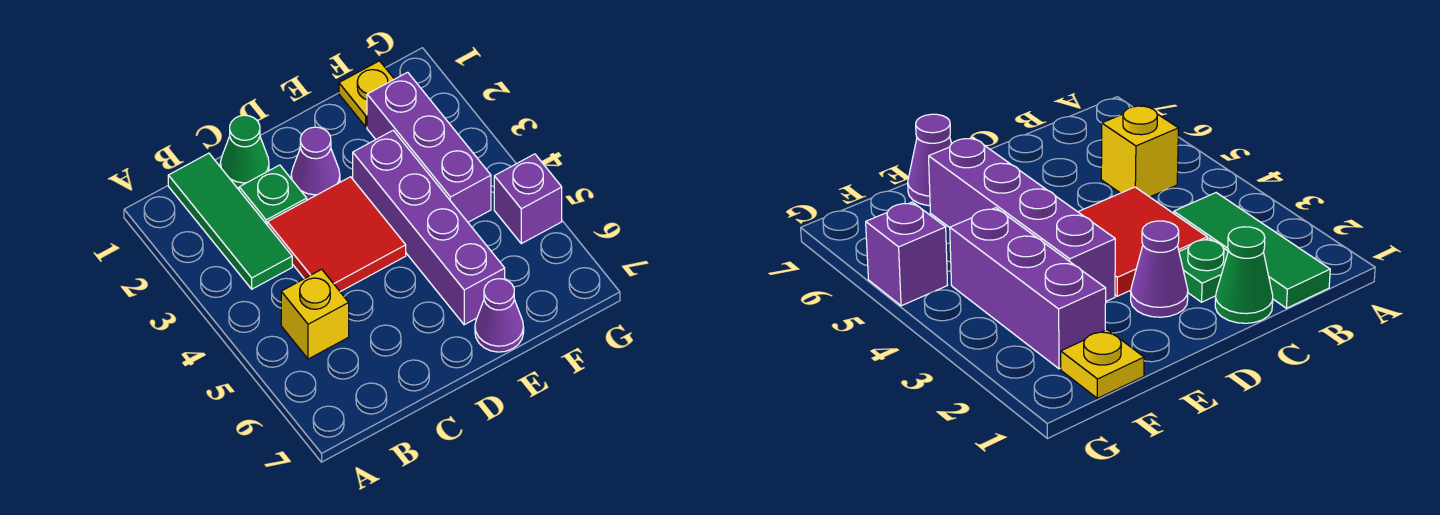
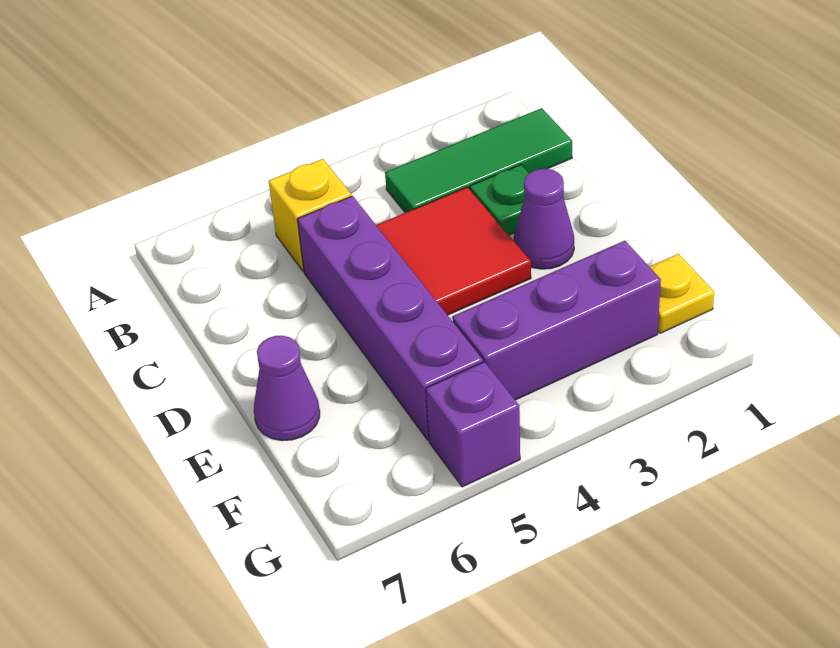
green 1x1 cone [220,115,269,188] -> none
purple 1x4 brick [353,130,505,325] -> purple 1x4 brick turned to [297,196,483,440]

